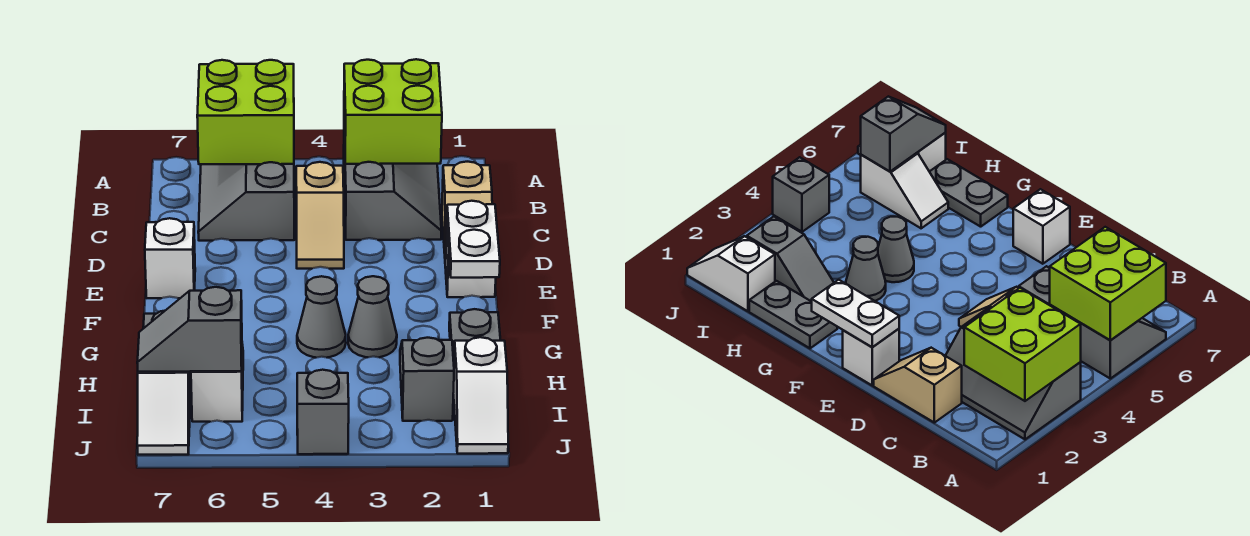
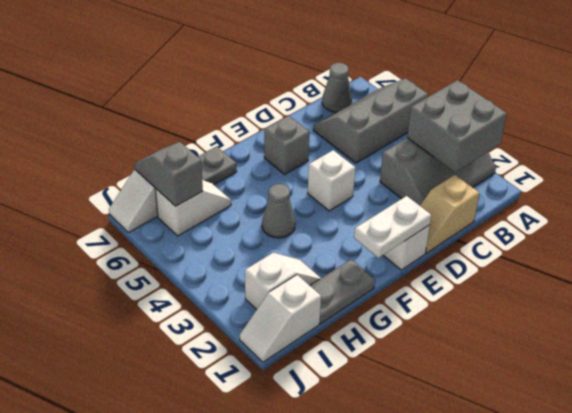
lime 2x2 brick [344,59,442,164] -> grey 2x2 brick [407,80,507,172]
lime 2x2 brick [197,60,294,164] -> none
tan 1x2 slope [296,162,344,269] -> none
white 1x1 brick [145,218,195,298] -> white 1x1 brick moved to [308,150,355,211]
grey 1x1 cone [348,276,397,357] -> grey 1x1 cone moved to [322,63,352,112]
grey 1x2 slope [400,338,454,421] -> white 1x2 slope [245,253,321,310]
grey 1x1 brick [297,370,349,454] -> grey 1x1 brick moved to [264,116,310,174]

